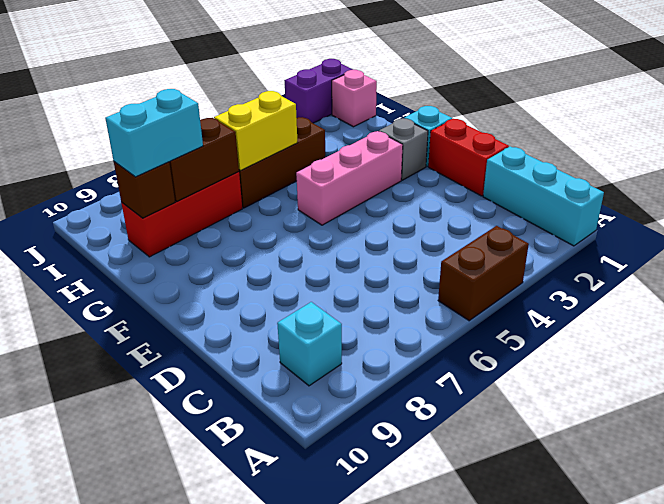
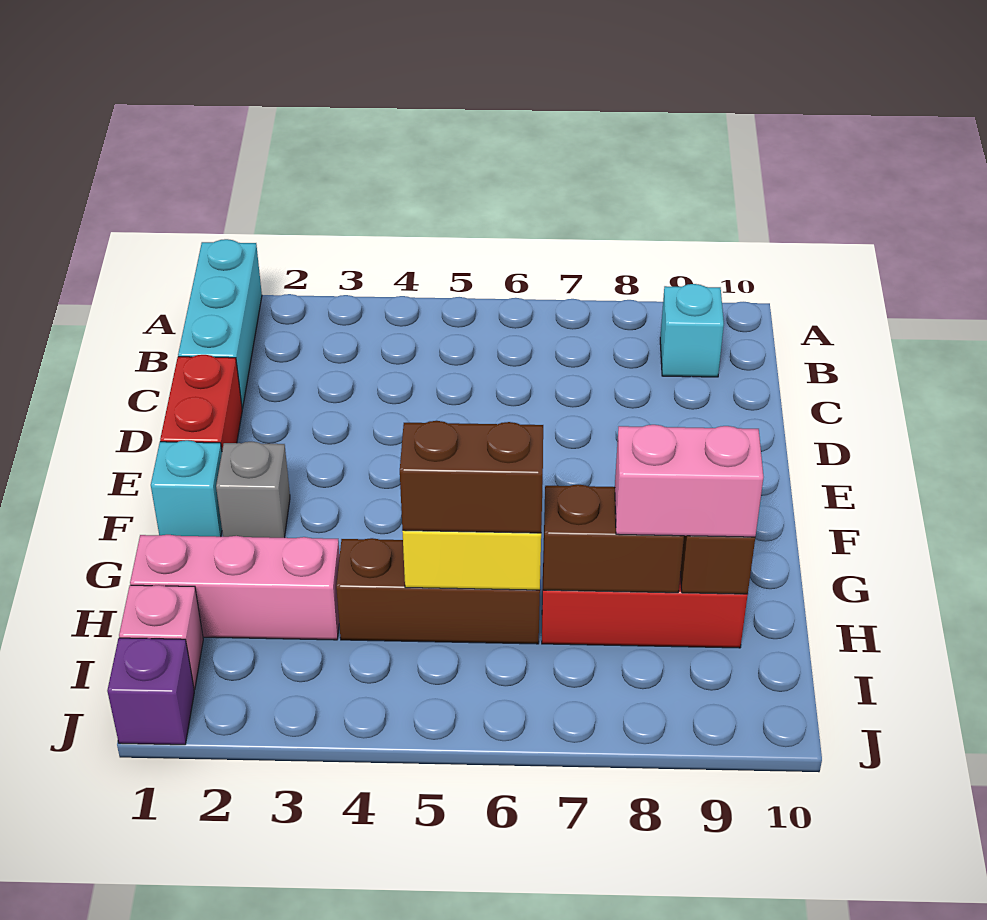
brown 1x2 brick [438,226,529,321] -> brown 1x2 brick moved to [400,421,543,533]
pink 1x3 brick [296,131,403,225] -> pink 1x3 brick moved to [130,535,340,640]
cyan 1x2 brick [105,89,203,177] -> pink 1x2 brick [615,425,764,537]
purple 1x2 brick [284,59,353,123] -> purple 1x1 brick [107,638,194,745]

